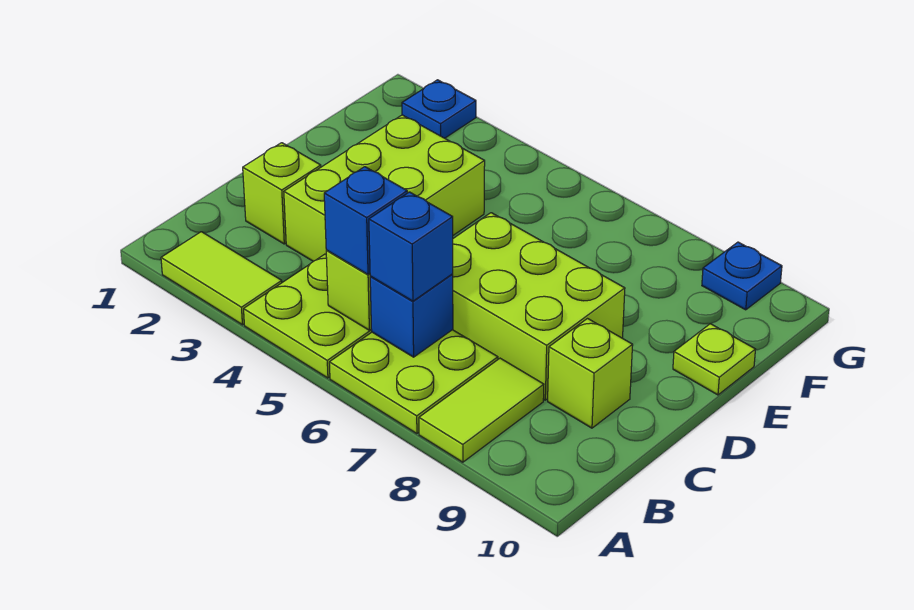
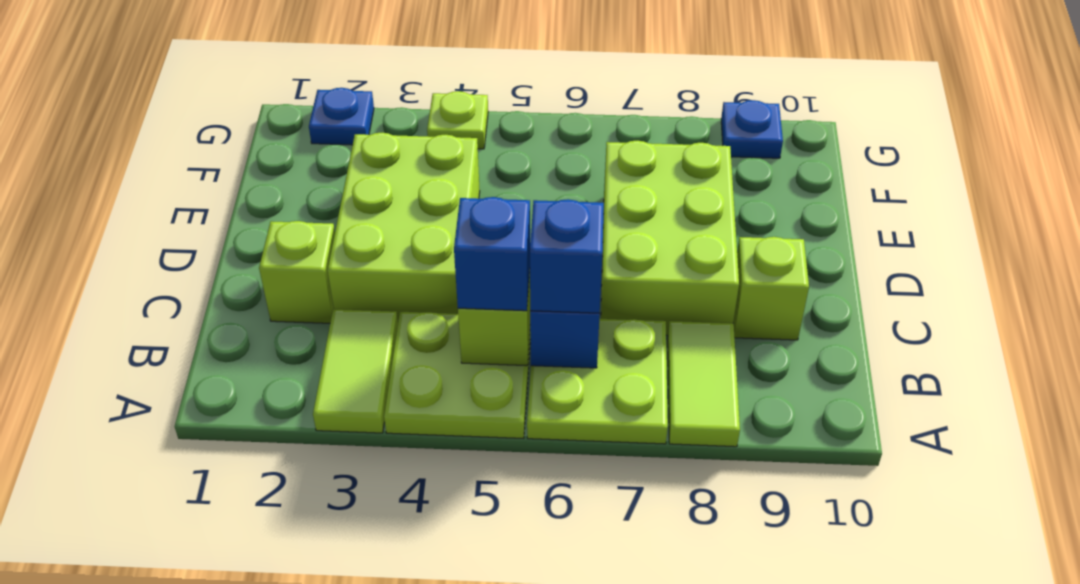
lime 1x2 tile [161,232,282,325] -> lime 1x2 tile turned to [313,309,398,433]
lime 2x3 brick [453,213,625,400] -> lime 2x3 brick turned to [601,141,739,335]
lime 1x1 plate [673,324,756,395] -> lime 1x1 plate moved to [427,91,488,149]

